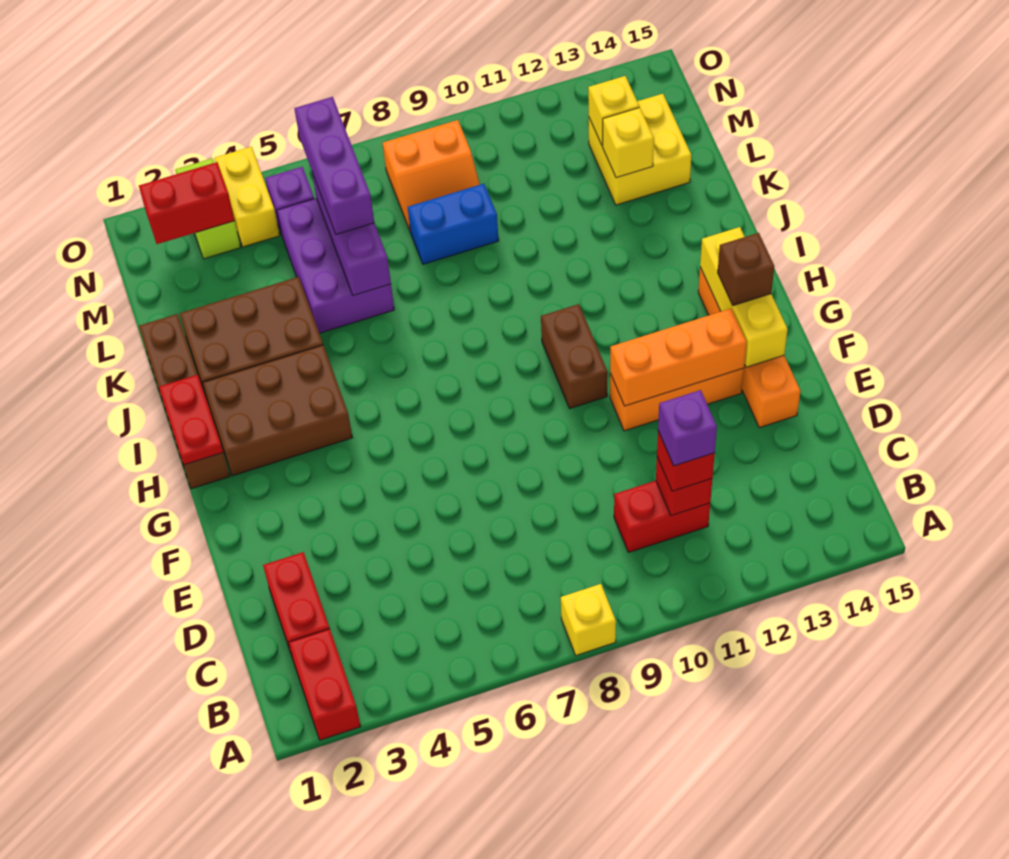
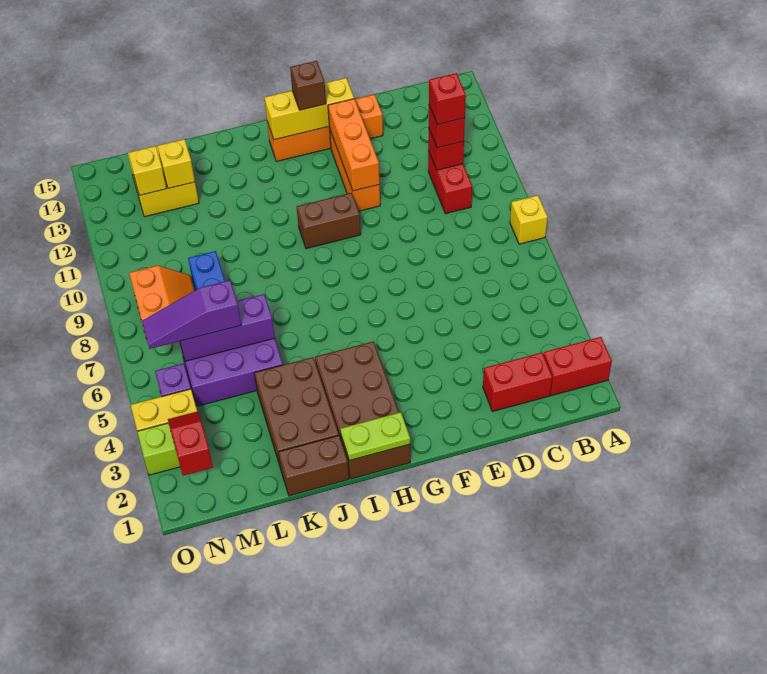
purple 1x1 brick [658,390,717,466] -> red 1x1 brick [429,73,466,124]
red 1x2 plate [159,375,223,465] -> lime 1x2 plate [340,412,410,461]
purple 1x3 brick [294,97,374,234] -> purple 1x3 slope [142,280,241,349]
red 1x2 brick [139,162,235,244] -> red 1x2 slope [168,411,213,475]

